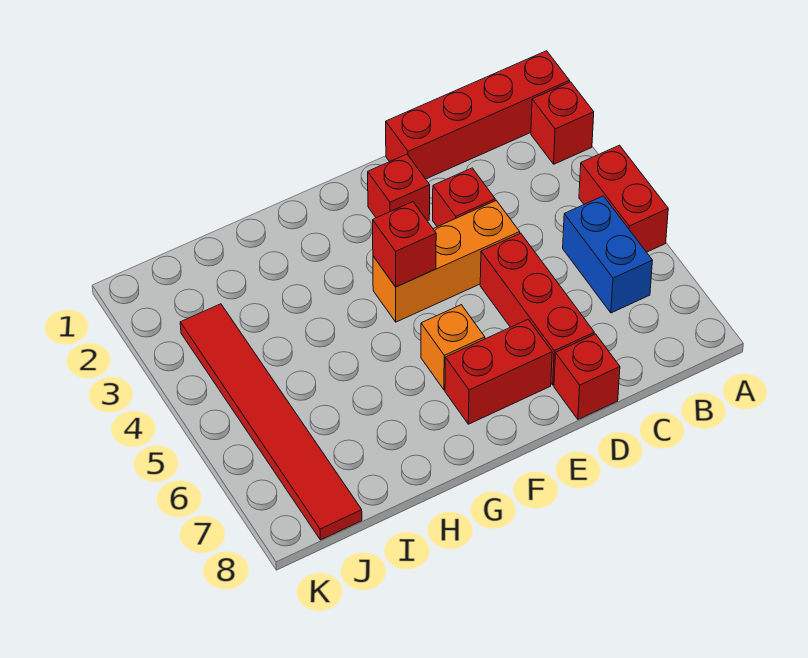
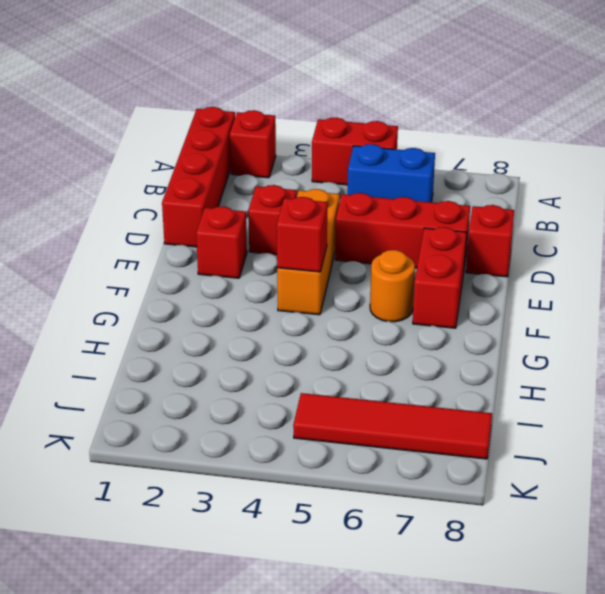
orange 1x1 brick [421,305,485,390] -> orange 1x1 round brick [370,250,415,322]
red 1x6 tile [180,304,362,540] -> red 1x4 tile [293,393,492,459]

